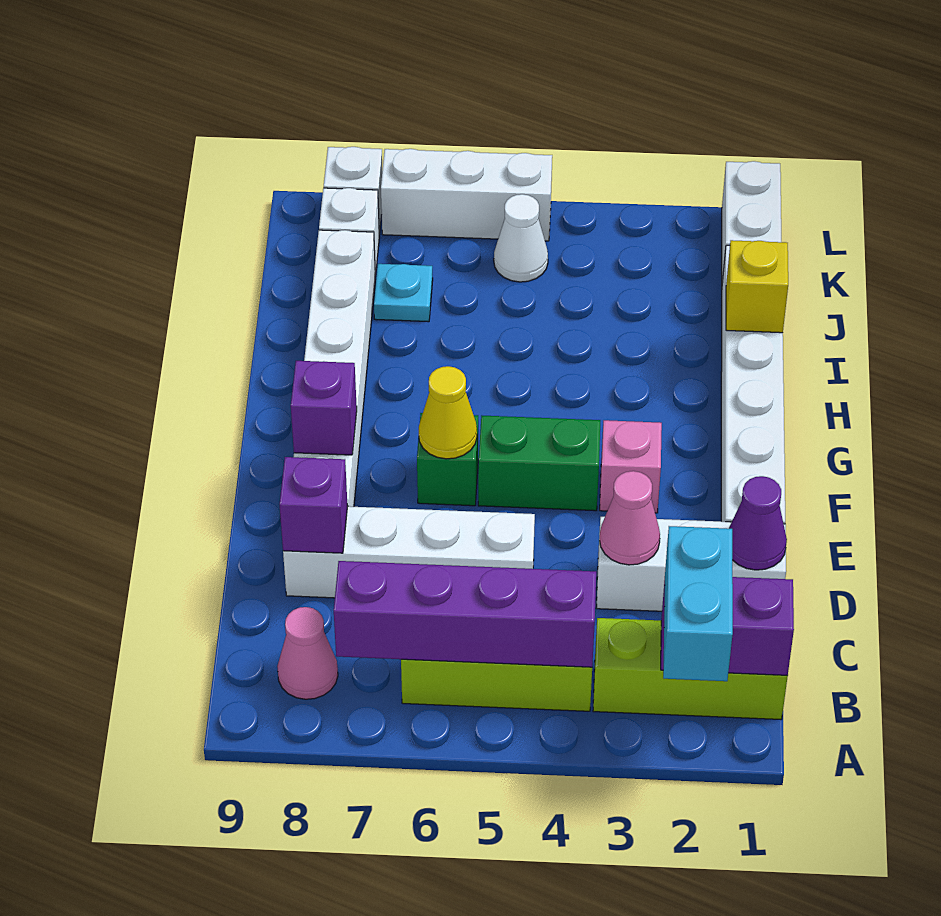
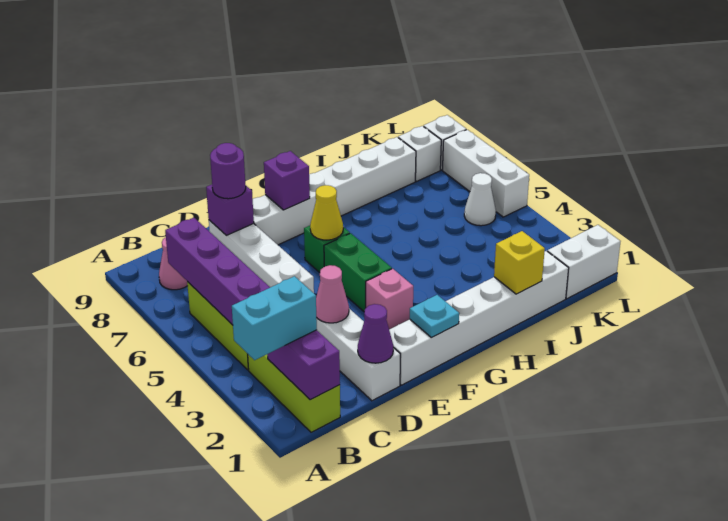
none -> purple 1x1 round brick [210,143,246,199]
cyan 1x1 plate [374,264,433,322] -> cyan 1x1 plate moved to [410,295,459,338]

